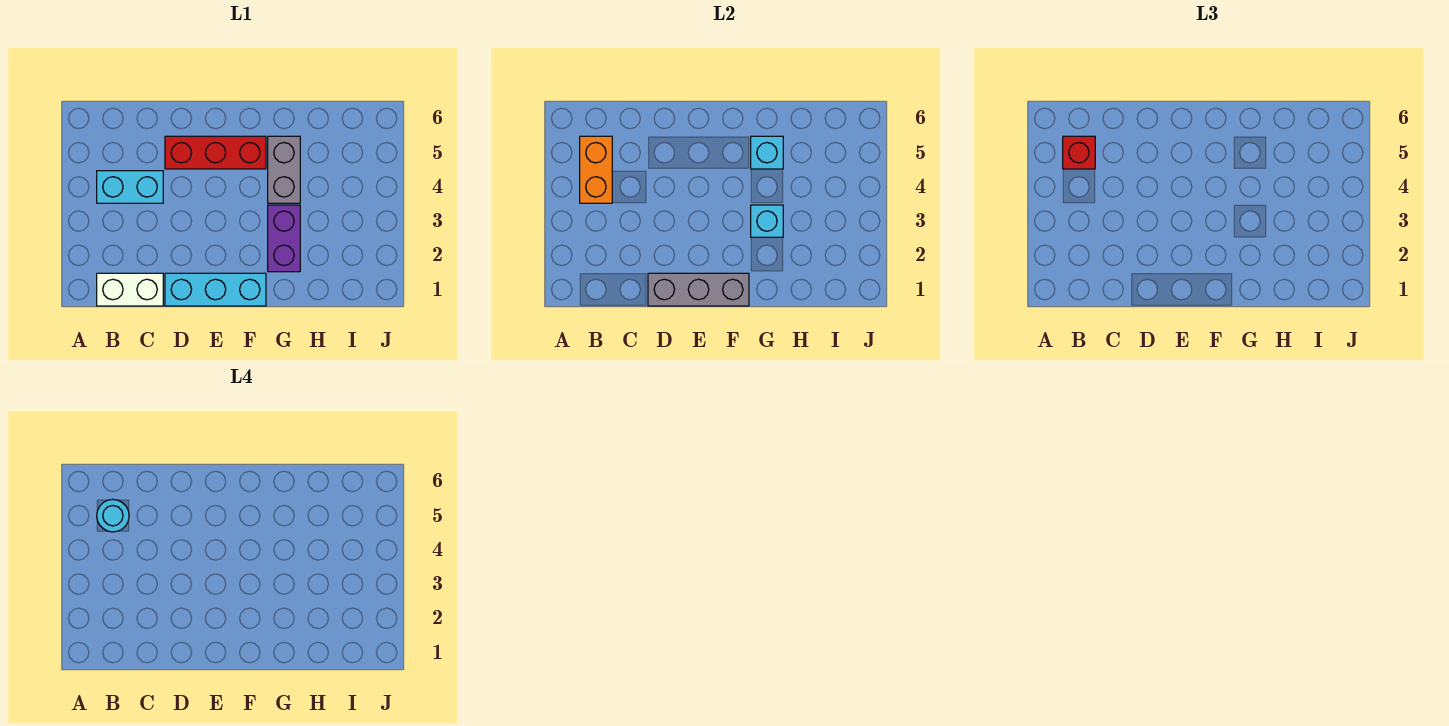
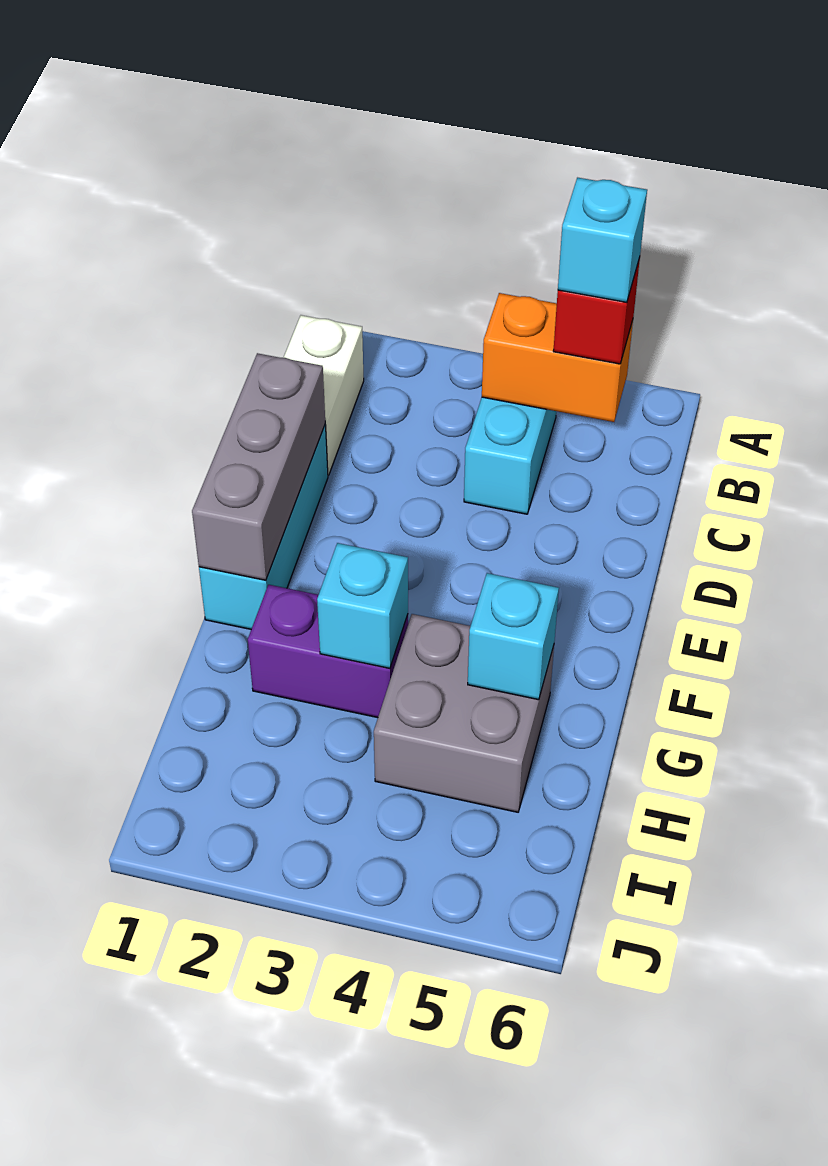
cyan 1x1 round brick [97,499,129,532] -> cyan 1x1 brick [558,178,647,302]
red 1x3 brick [165,136,266,169] -> none
grey 1x2 brick [268,136,300,203] -> grey 2x2 brick [374,614,554,812]

